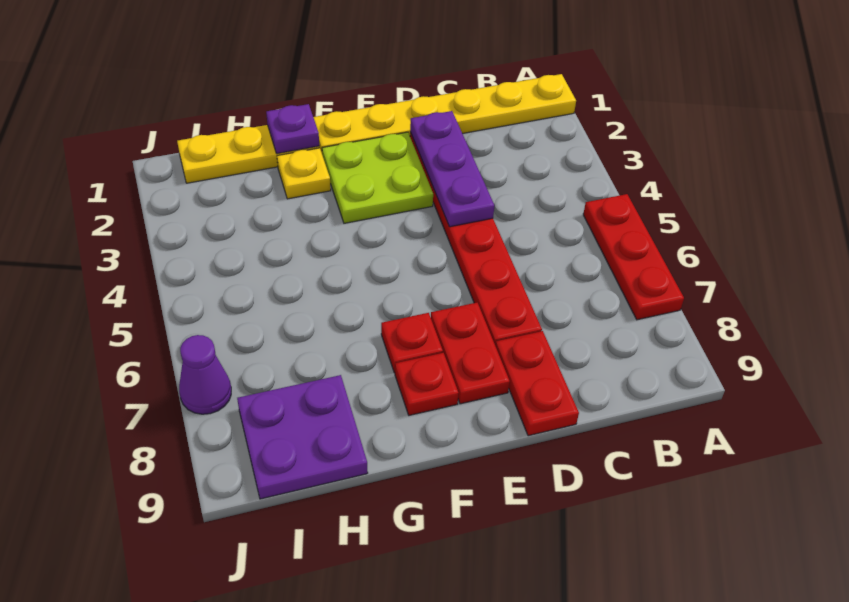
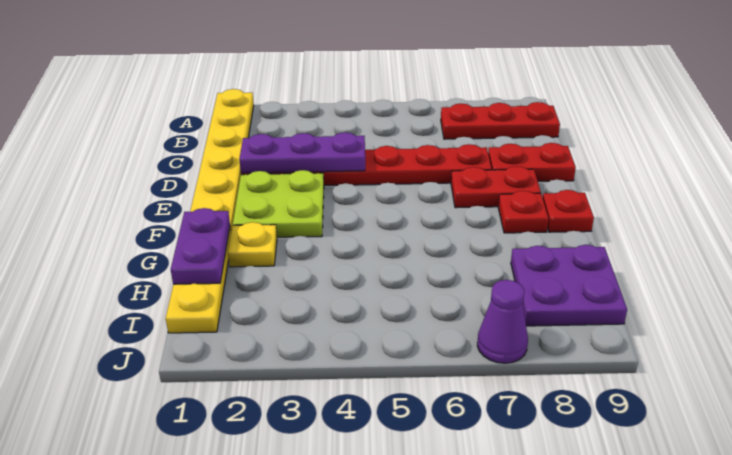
red 1x3 plate [583,194,684,320] -> red 1x3 plate moved to [441,102,560,139]
red 1x1 plate [381,313,443,373] -> red 1x1 plate moved to [543,190,594,232]
purple 1x1 plate [266,104,319,154] -> purple 1x2 plate [171,208,230,284]

